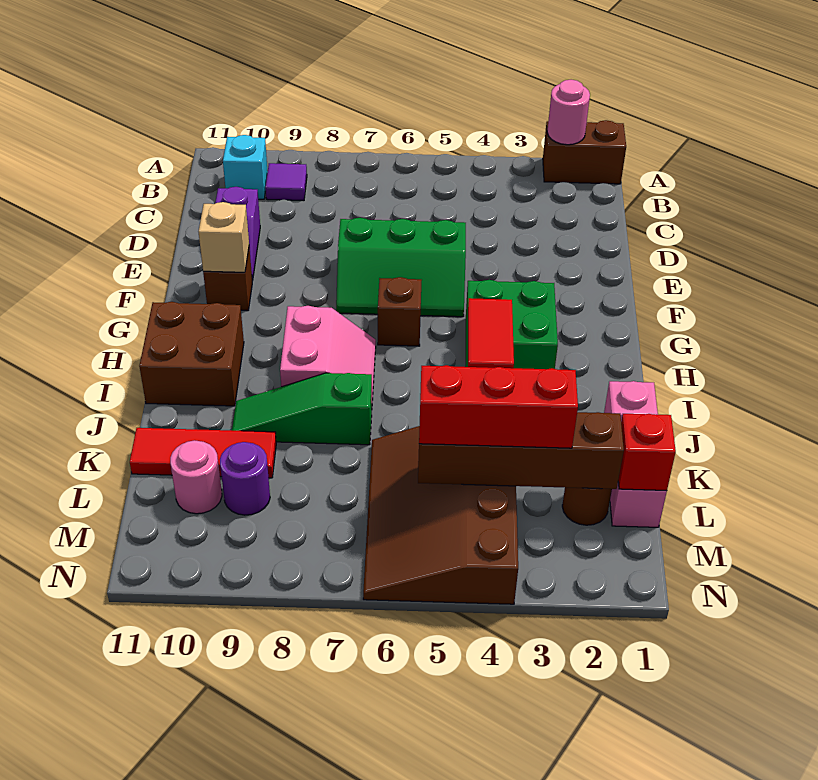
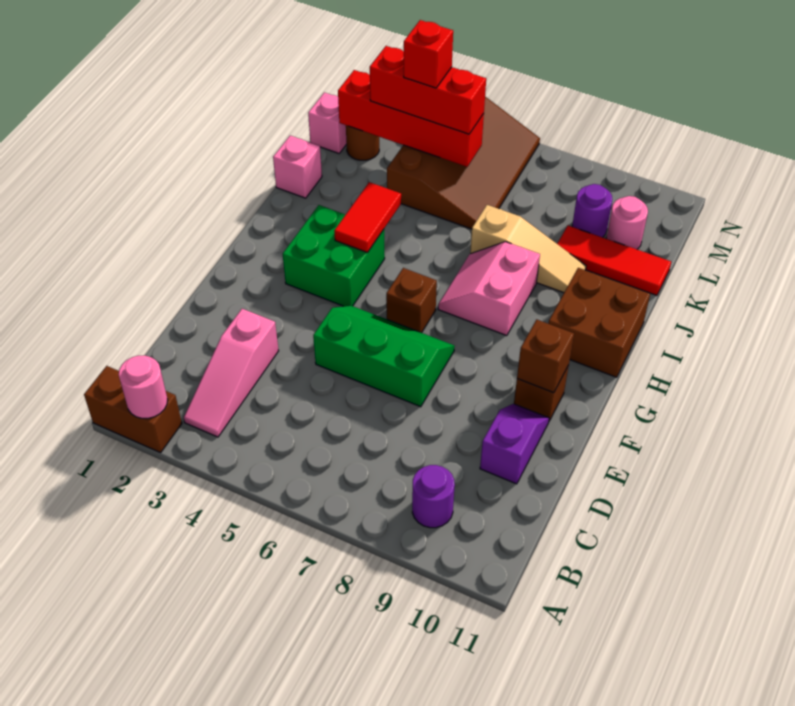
none -> pink 1x3 slope [184,309,279,437]
purple 1x1 tile [265,163,307,201] -> purple 1x1 round brick [412,465,455,528]
cyan 1x1 brick [223,135,268,199] -> none
tan 1x1 brick [199,202,249,272] -> brown 1x1 brick [517,320,574,393]
green 1x3 slope [232,373,372,445] -> tan 1x3 slope [470,205,586,293]
red 1x1 brick [618,414,676,490] -> red 1x1 brick moved to [404,20,453,88]
brown 1x4 brick [418,412,624,489] -> red 1x4 brick [338,70,484,167]

